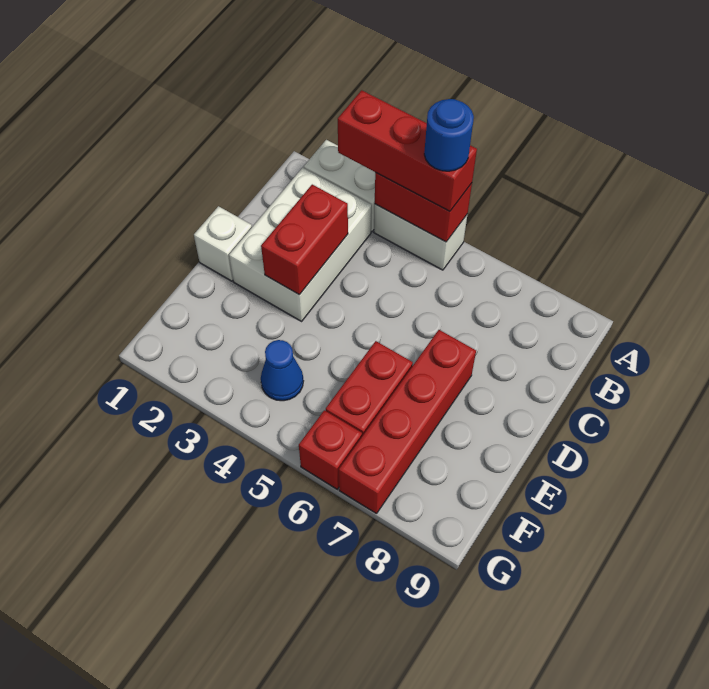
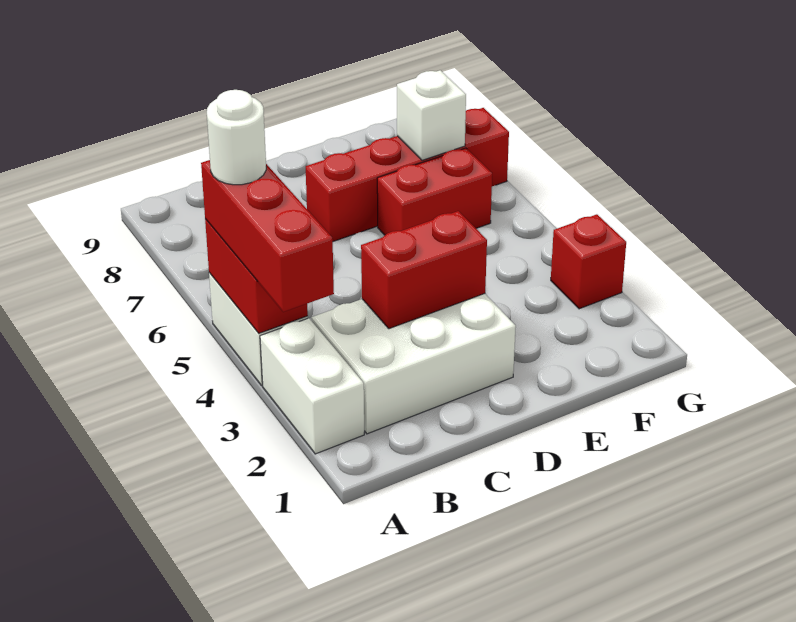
blue 1x1 round brick [424,99,474,171] -> white 1x1 round brick [207,90,266,185]
white 1x1 brick [194,206,252,281] -> white 1x1 brick moved to [397,70,466,160]
blue 1x1 cone [261,340,303,401] -> none
red 1x1 brick [299,410,362,489] -> red 1x1 brick moved to [551,214,626,309]

